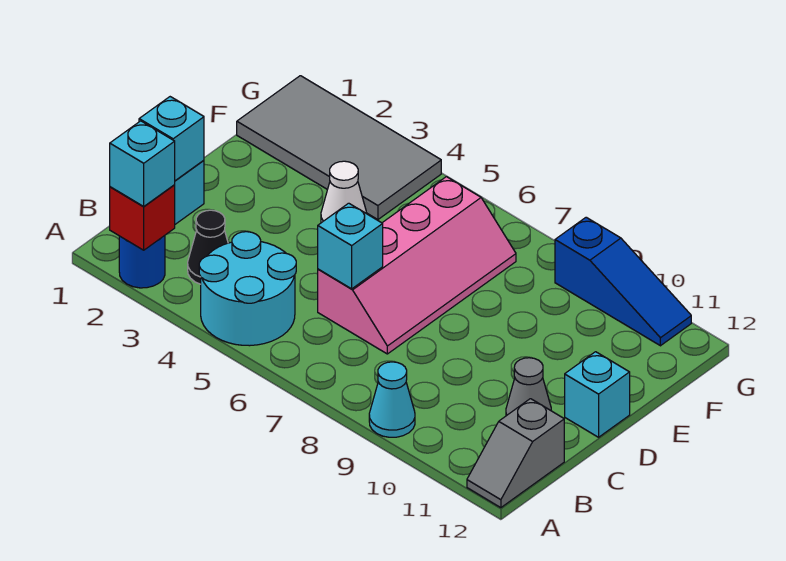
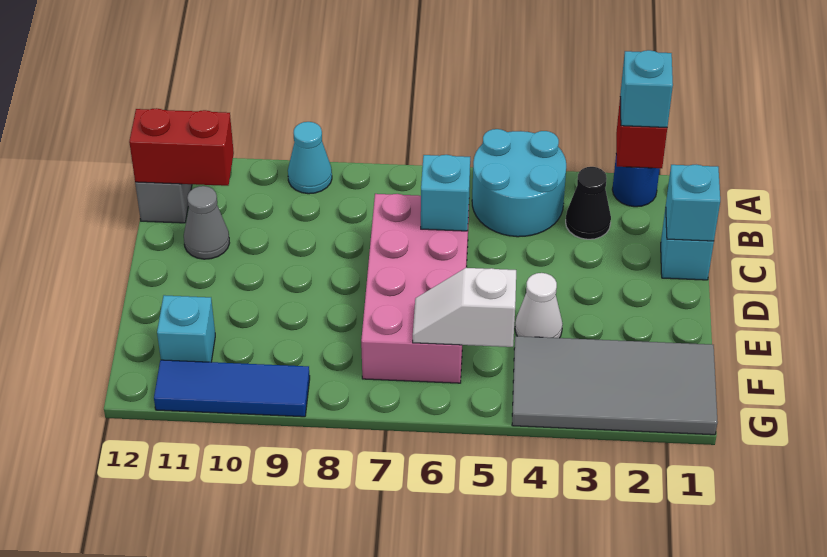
none -> red 1x2 brick [129,108,234,186]
pink 2x4 slope [318,177,516,354] -> pink 2x4 brick [361,194,469,383]
cyan 1x1 brick [565,352,630,437] -> cyan 1x1 brick moved to [157,295,215,362]
none -> white 1x2 slope [413,268,516,347]
blue 1x3 slope [555,217,691,346] -> blue 1x3 tile [154,360,310,417]

